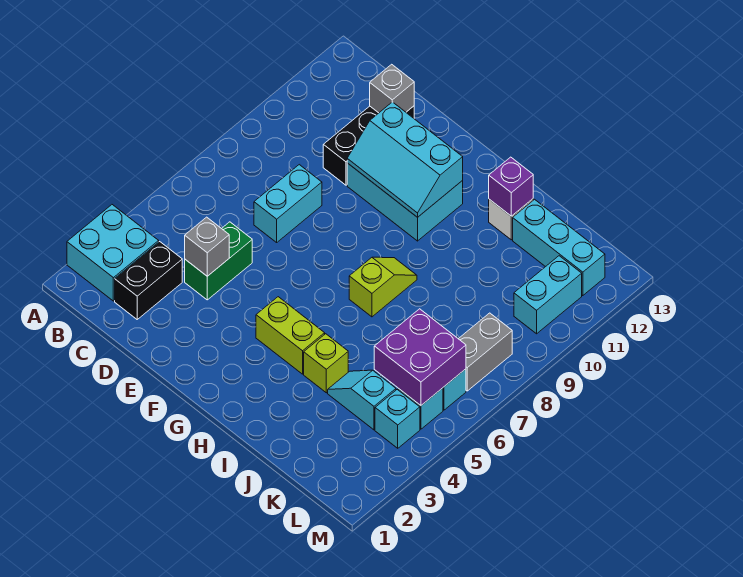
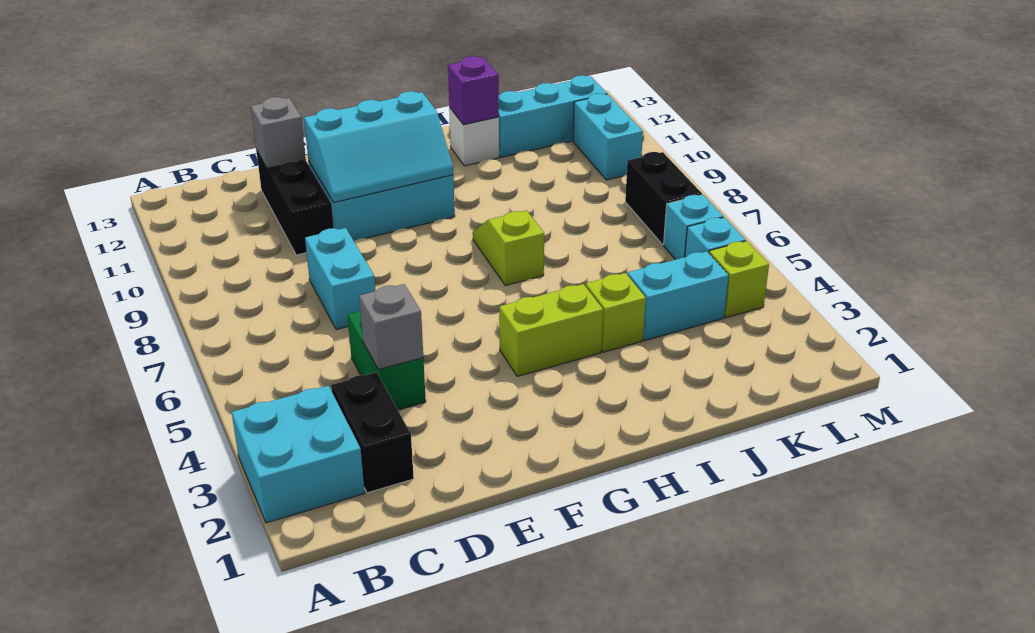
cyan 1x2 slope [328,370,396,430] -> cyan 1x2 brick [627,251,729,341]
purple 2x2 brick [374,309,466,405] -> none
cyan 1x1 brick [375,390,420,448] -> lime 1x1 brick [709,241,769,318]
grey 1x2 brick [459,313,512,391] -> black 1x2 brick [625,152,702,245]

